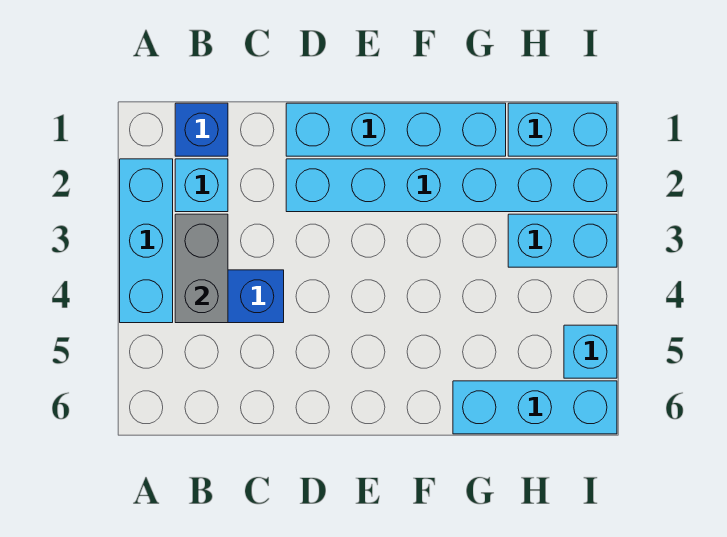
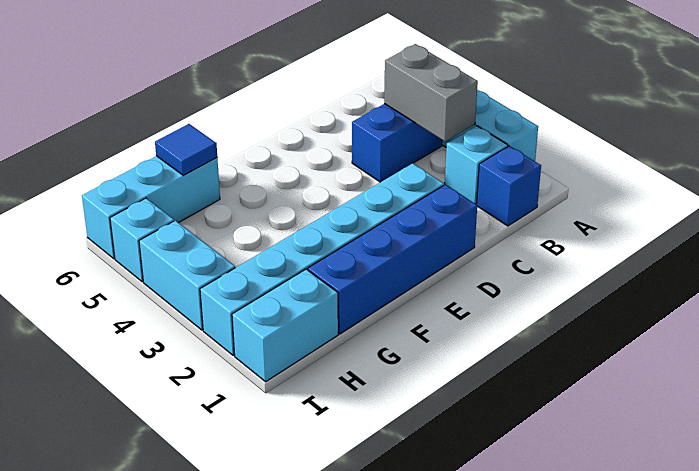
cyan 1x4 brick [286,103,506,156] -> blue 1x4 brick [308,185,477,334]
none -> blue 1x1 tile [155,124,217,176]
cyan 1x2 brick [508,214,617,267] -> cyan 1x2 brick turned to [139,221,235,330]

